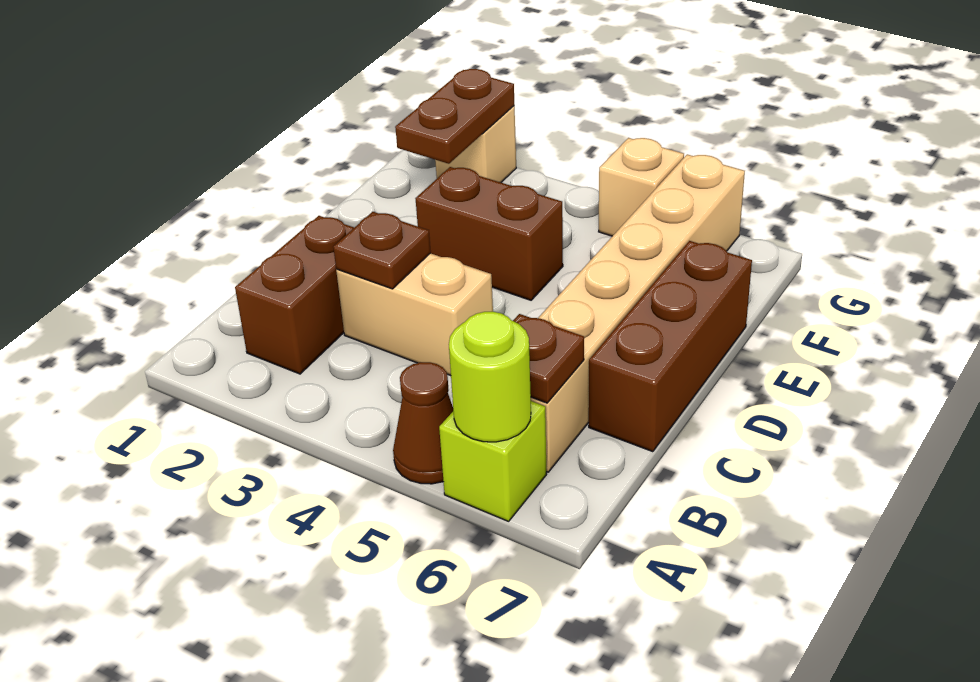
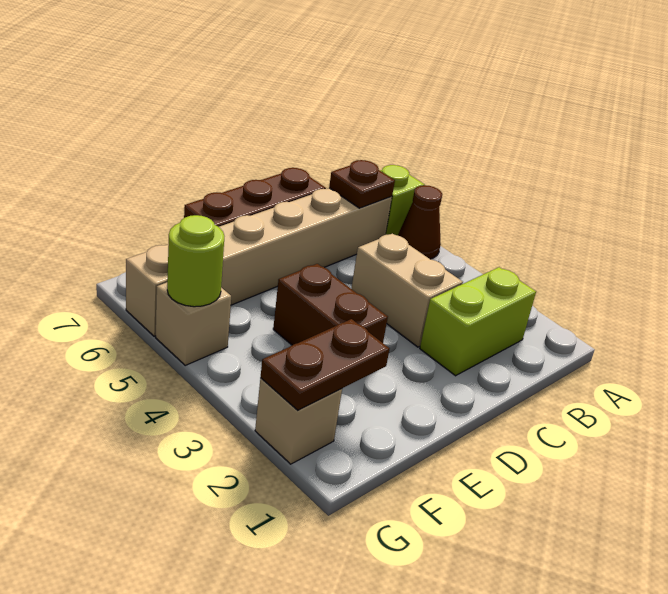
lime 1x1 round brick [449,312,531,442] -> lime 1x1 round brick moved to [167,215,224,307]
brown 1x2 brick [235,216,354,374] -> lime 1x2 brick [420,267,536,376]
brown 1x1 plate [333,212,431,289] -> none

